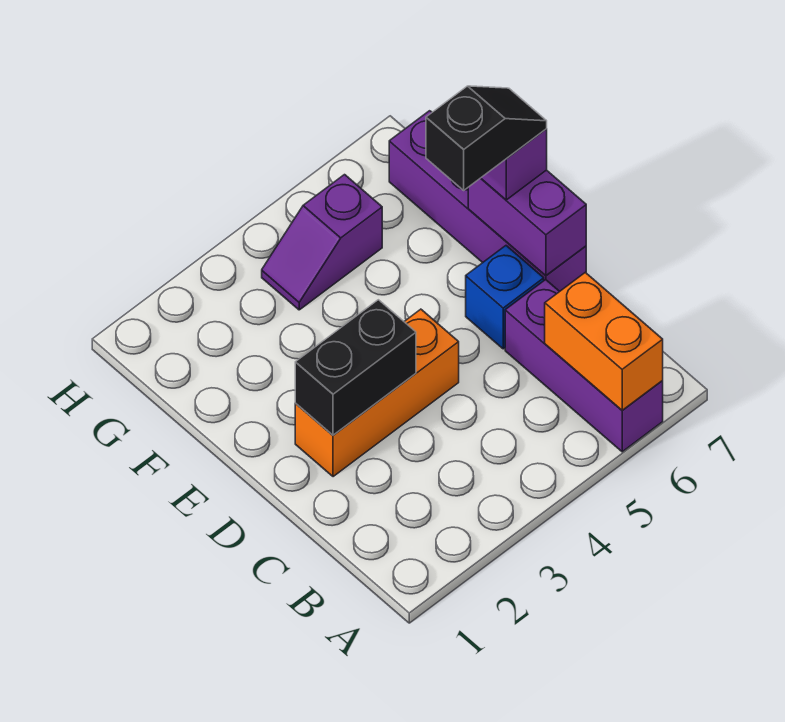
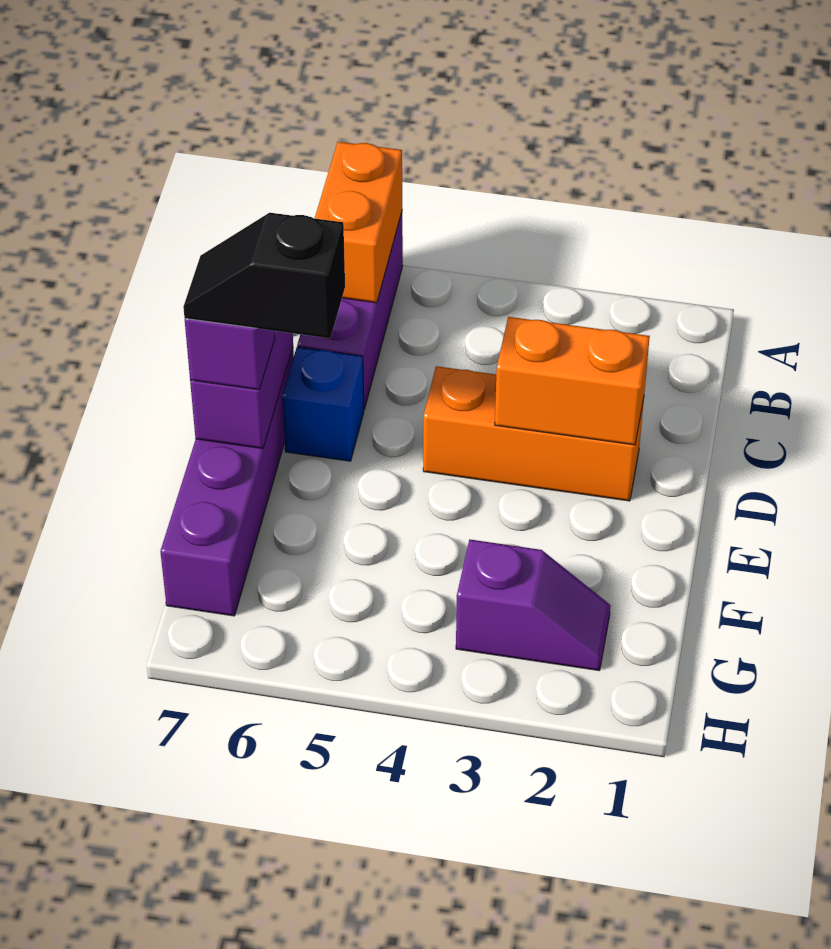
black 1x2 brick [295,300,416,435] -> orange 1x2 brick [495,317,650,445]
purple 1x2 slope [262,175,382,310] -> purple 1x2 slope moved to [456,540,610,671]

